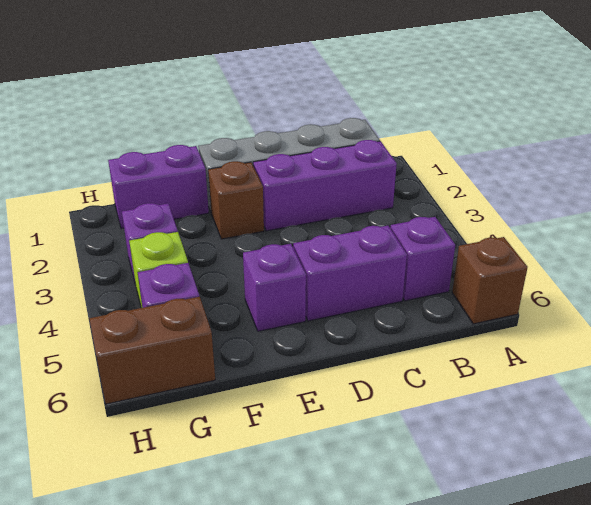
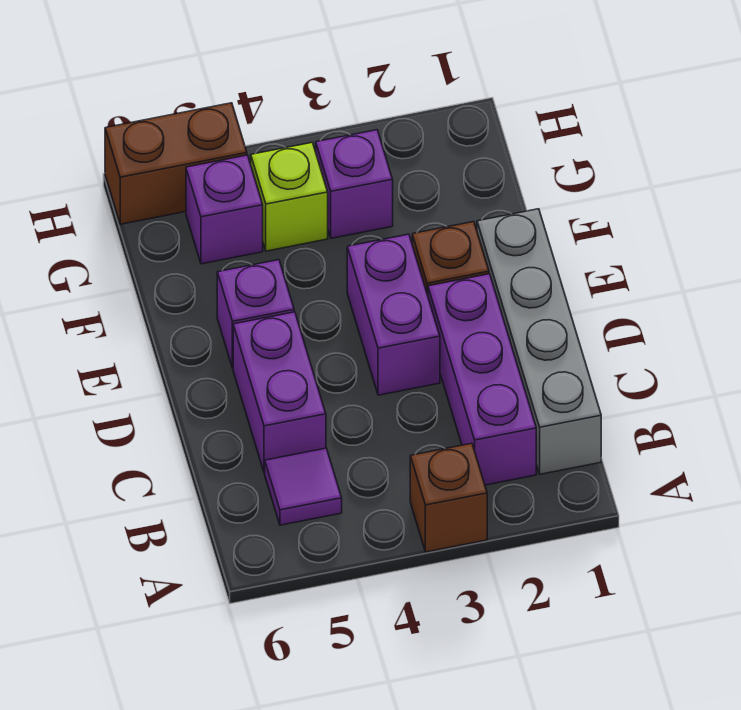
brown 1x1 brick [452,237,528,324] -> brown 1x1 brick moved to [410,443,487,552]
purple 1x1 brick [390,217,455,301] -> purple 1x1 tile [265,448,342,525]
purple 1x2 brick [108,145,209,229] -> purple 1x2 brick moved to [347,234,440,395]
brown 1x2 brick [89,297,215,404] -> brown 1x2 brick turned to [105,103,247,224]

